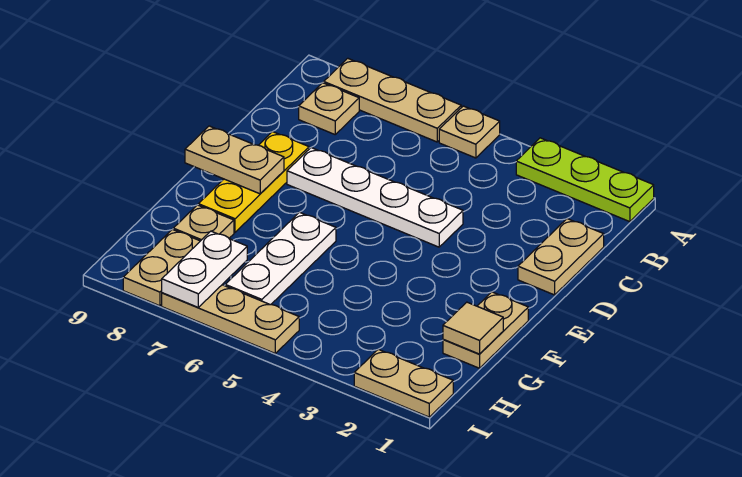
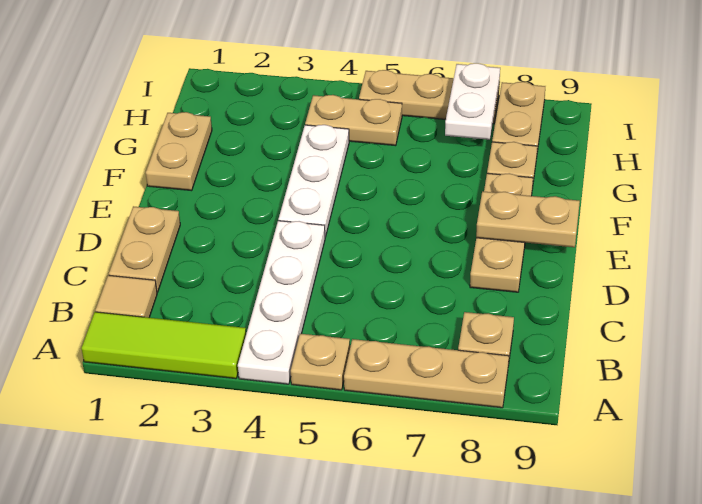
lime 1x3 plate [516,138,654,222] -> lime 1x3 tile [81,312,246,379]
white 1x4 plate [287,148,463,247] -> white 1x4 plate turned to [238,221,325,384]
yellow 1x3 plate [198,132,309,232] -> tan 1x3 plate [470,173,533,292]
white 1x3 plate [225,212,336,305] -> white 1x3 plate moved to [278,125,349,237]
tan 1x1 tile [443,302,503,354] -> tan 1x1 tile moved to [95,275,157,318]
tan 1x2 plate [354,349,453,417] -> tan 1x2 plate moved to [305,95,402,146]

